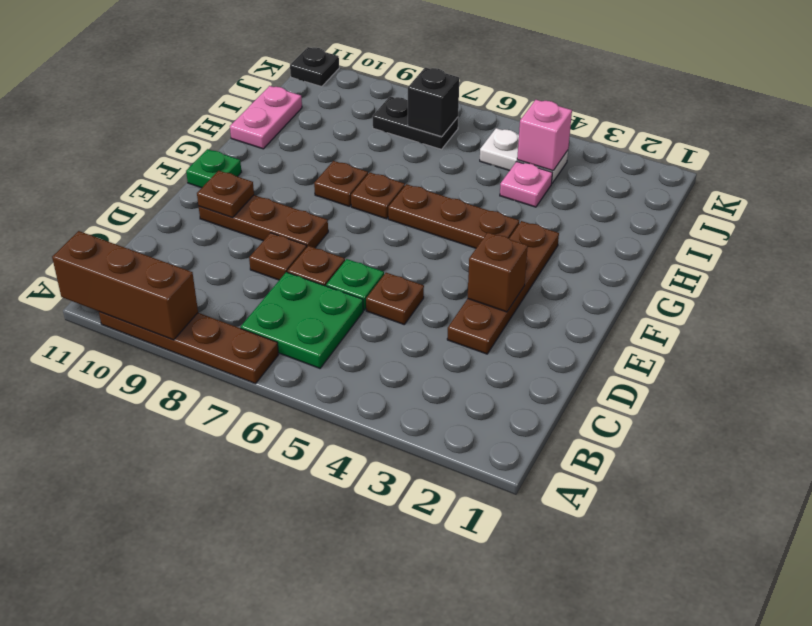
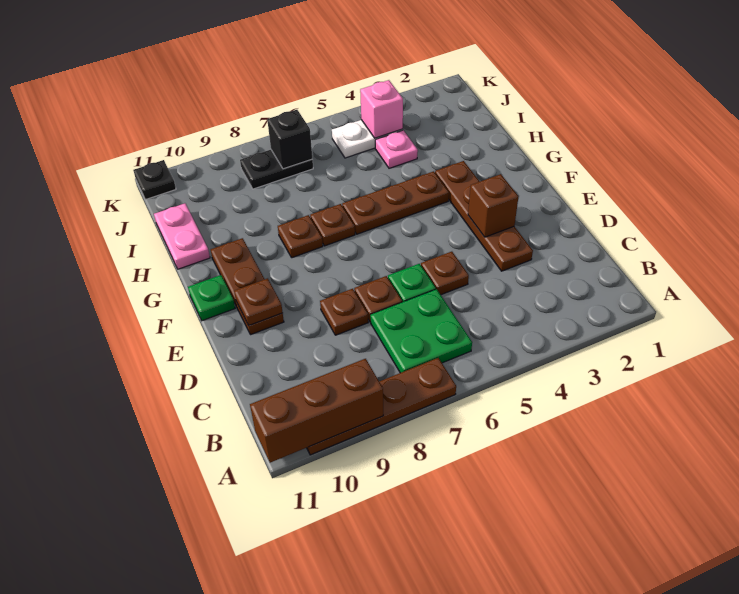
brown 1x3 plate [199,195,328,248] -> brown 1x3 plate turned to [211,238,284,335]

